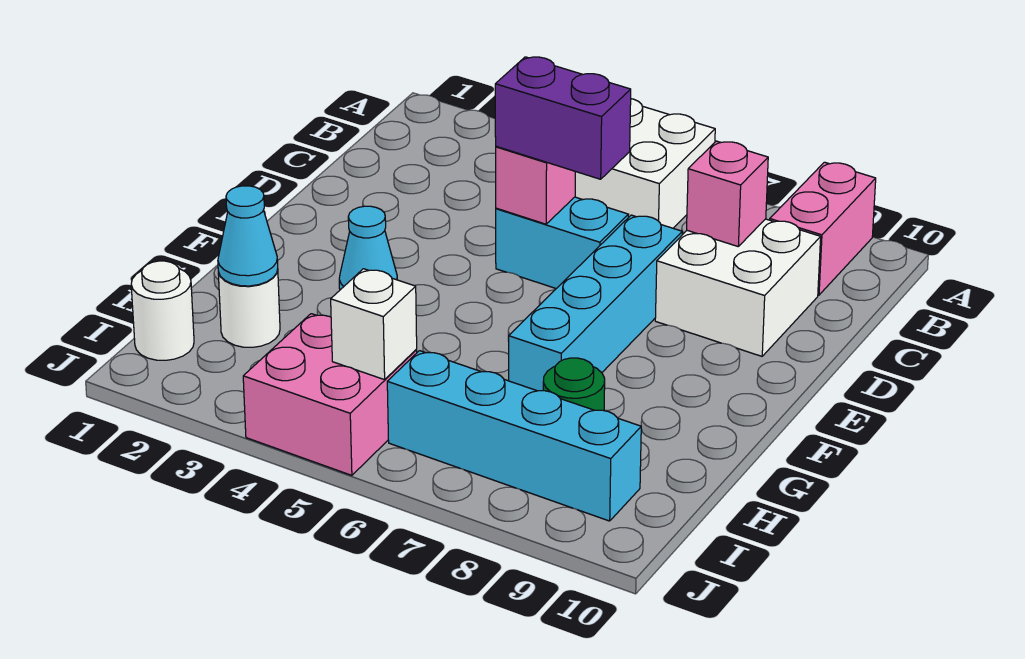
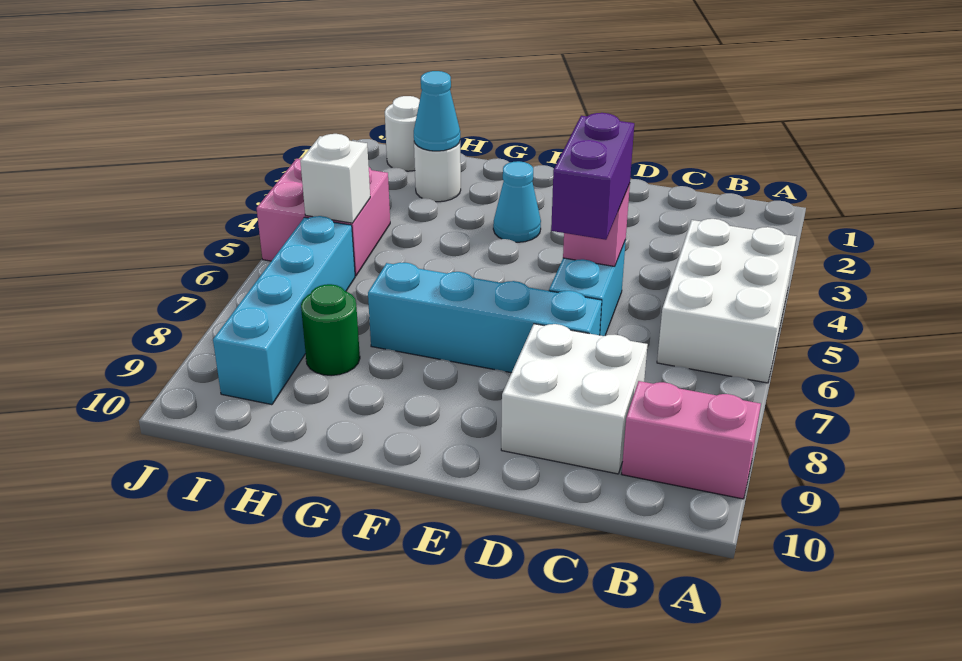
pink 1x1 brick [687,141,768,246] -> none

